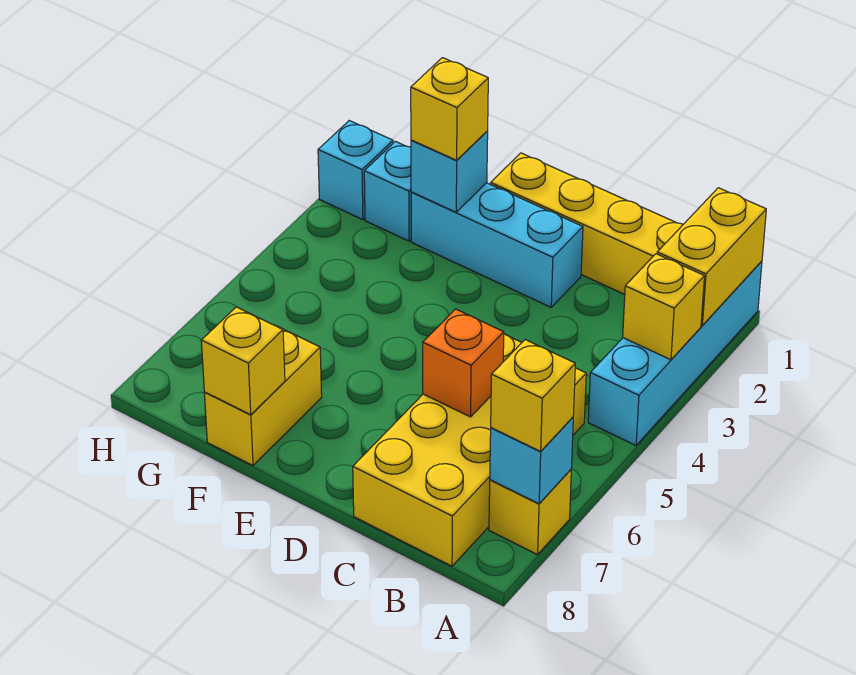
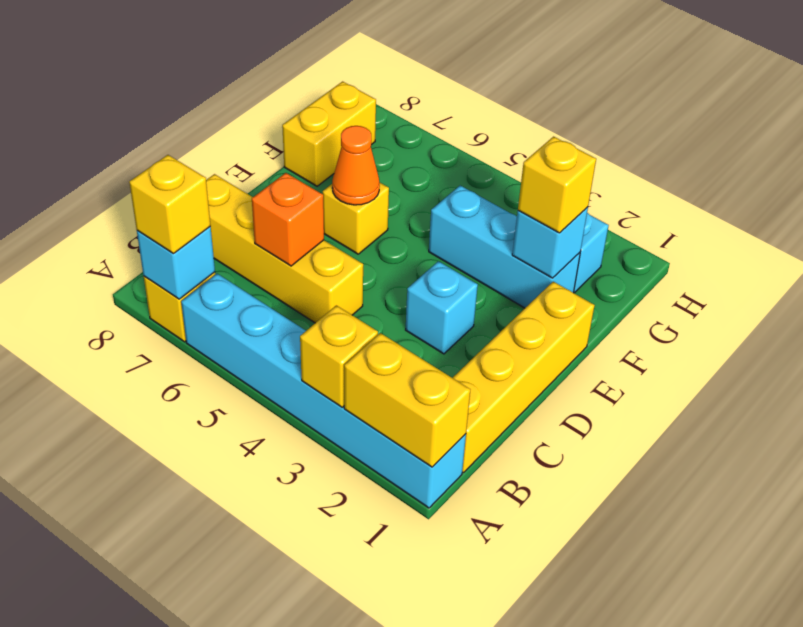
cyan 1x4 brick [588,261,762,445] -> cyan 1x6 brick [181,274,466,508]
yellow 2x4 brick [353,334,586,566] -> yellow 1x4 brick [206,174,363,323]
cyan 1x3 brick [411,183,583,307] -> cyan 1x3 brick turned to [429,186,580,308]
none -> orange 1x1 cone [332,126,380,205]
yellow 1x2 brick [204,325,322,465] -> yellow 1x2 brick turned to [282,81,376,186]
yellow 1x1 brick [201,307,285,415] -> yellow 1x1 brick moved to [323,183,389,254]
cyan 1x1 brick [318,121,393,220] -> cyan 1x1 brick moved to [406,261,478,354]

